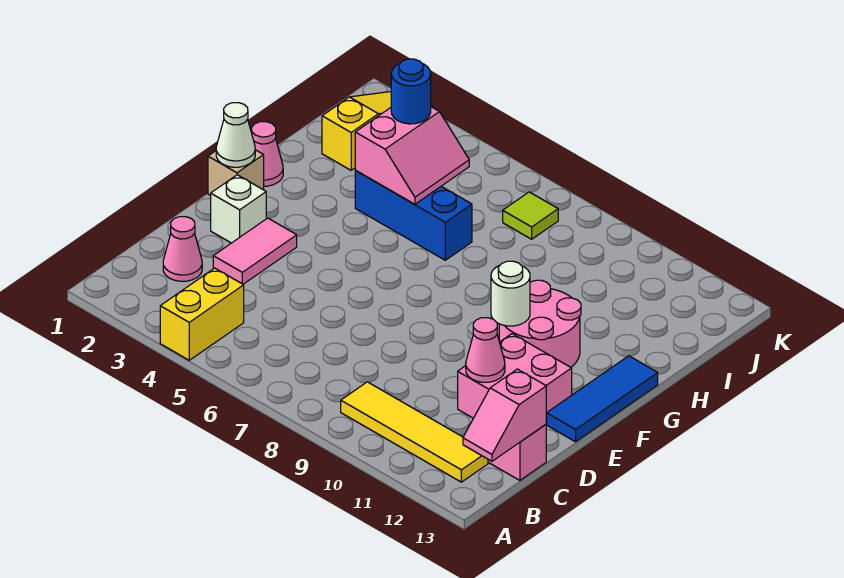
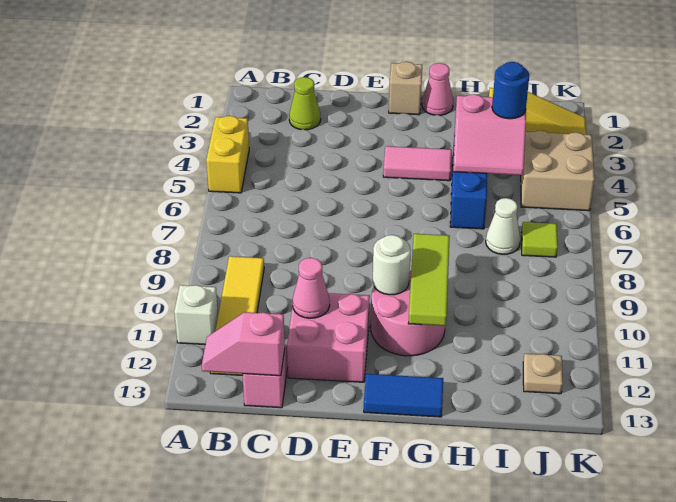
yellow 1x2 brick [160,268,244,360] -> yellow 1x2 brick turned to [206,116,249,193]
pink 1x1 cone [163,217,202,281] -> lime 1x1 cone [289,77,321,130]
pink 1x2 tile [213,218,297,284] -> pink 1x2 tile moved to [383,146,452,181]
white 1x1 brick [211,175,266,243] -> white 1x1 brick moved to [174,285,218,344]
blue 1x3 tile [546,356,658,442] -> blue 1x2 tile [364,374,443,417]
white 1x1 cone [216,103,255,167] -> white 1x1 cone moved to [486,198,520,254]
none -> lime 1x3 tile [408,234,450,326]
none -> tan 2x2 brick [521,131,595,211]
none -> tan 1x1 plate [523,354,563,394]

